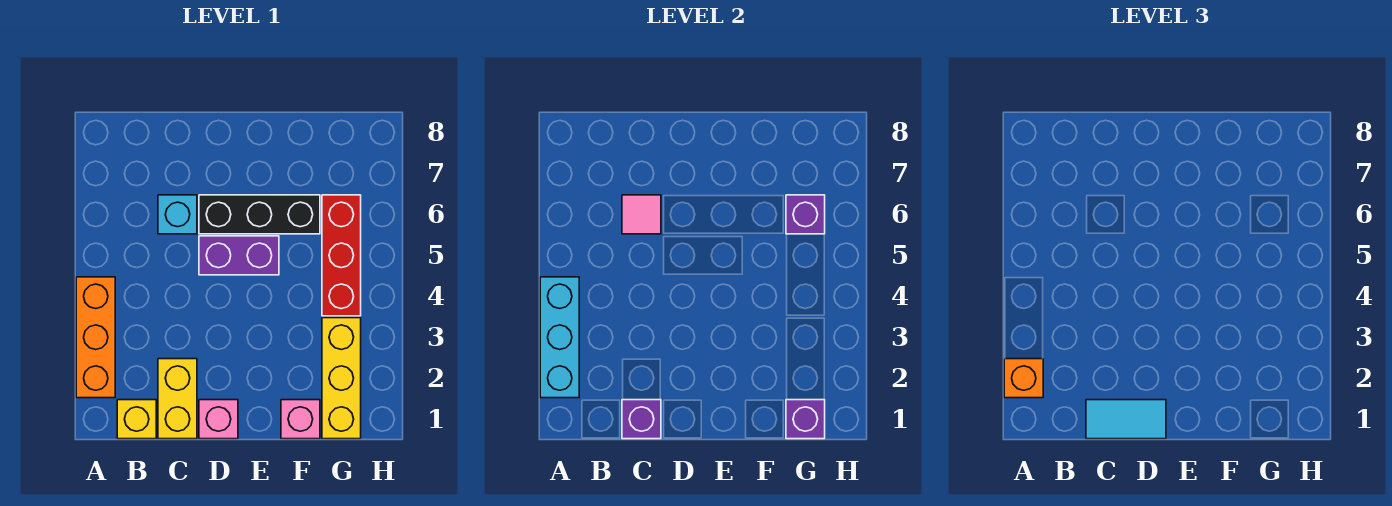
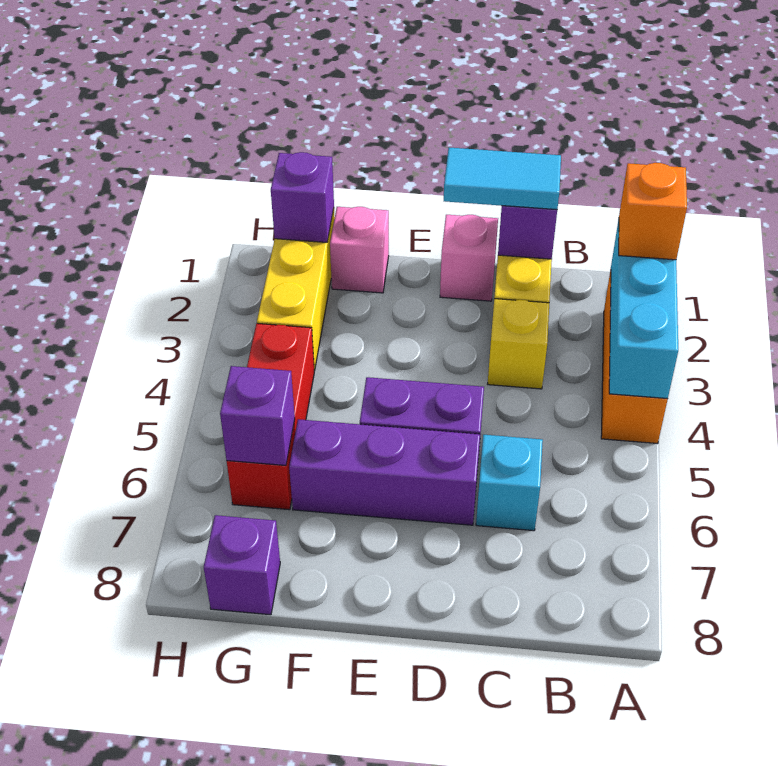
yellow 1x1 brick [117,400,156,439] -> yellow 1x1 brick moved to [488,299,549,389]
pink 1x1 tile [622,195,661,234] -> none
black 1x3 brick [199,195,320,234] -> purple 1x3 brick [289,419,480,525]
none -> purple 1x1 brick [204,515,280,615]

